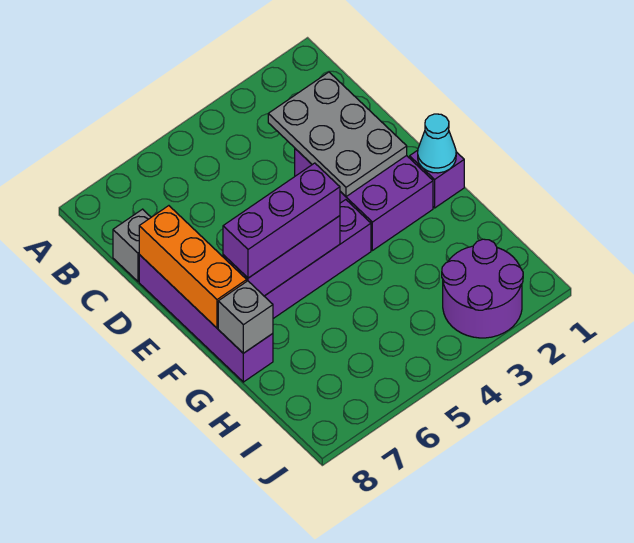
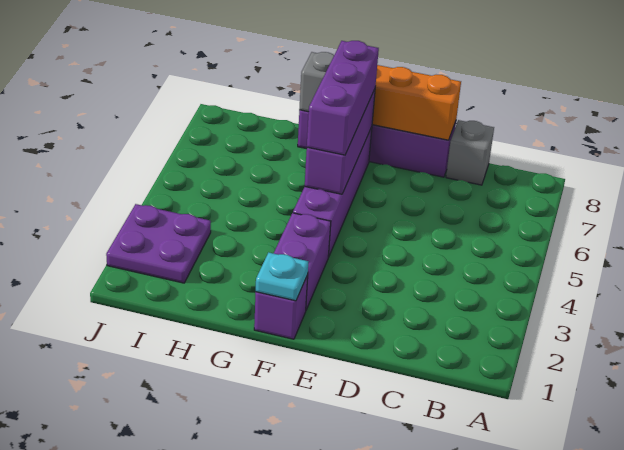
grey 2x3 plate [268,72,407,197] -> none
purple 2x3 brick [295,149,433,251] -> purple 1x2 brick [274,213,331,310]
cyan 1x1 cone [418,114,456,173] -> cyan 1x1 plate [256,252,308,301]
purple 2x2 round brick [442,239,523,338] -> purple 2x2 plate [106,204,211,283]

